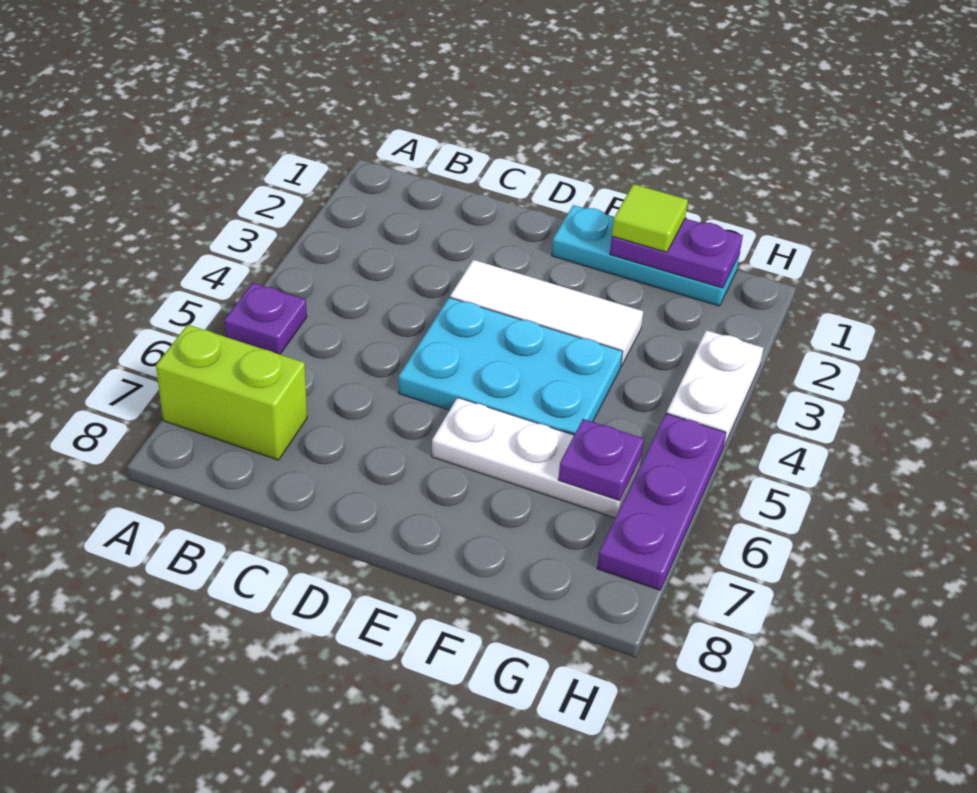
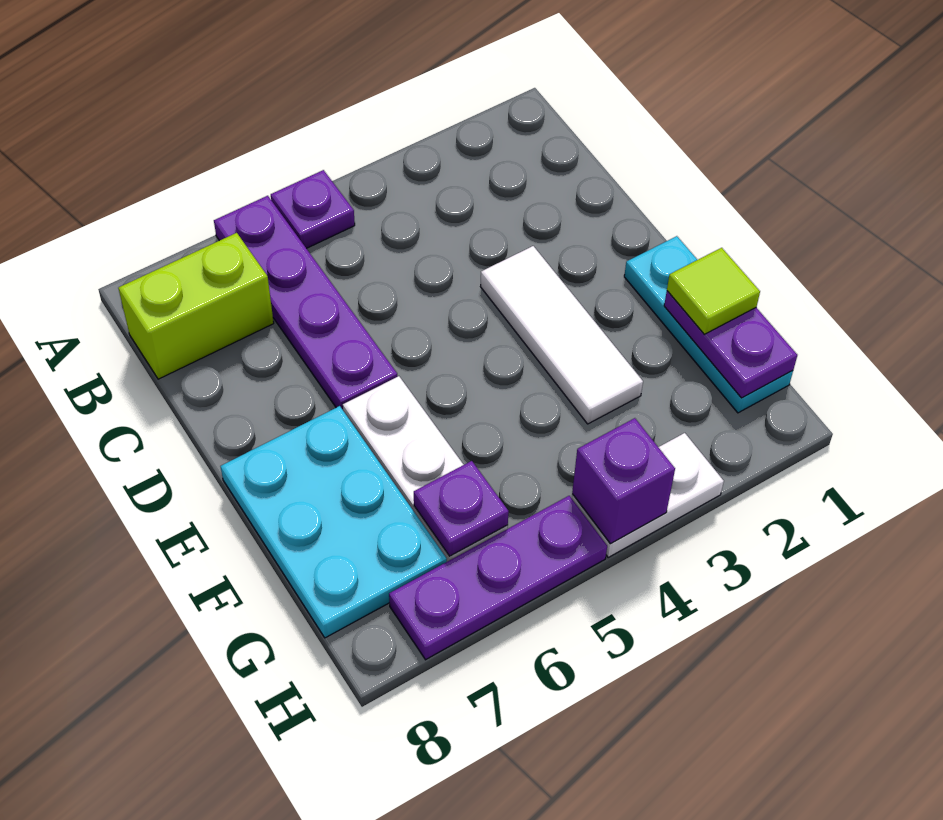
none -> purple 1x4 plate [214,196,398,410]
lime 1x2 brick [156,325,307,460] -> lime 1x2 brick turned to [118,233,274,379]
cyan 2x3 plate [399,297,623,435] -> cyan 2x3 plate moved to [221,406,447,638]
none -> purple 1x1 brick [572,418,675,544]

